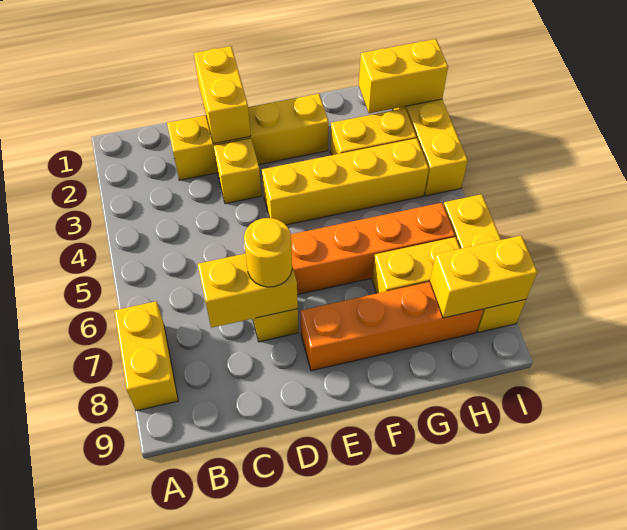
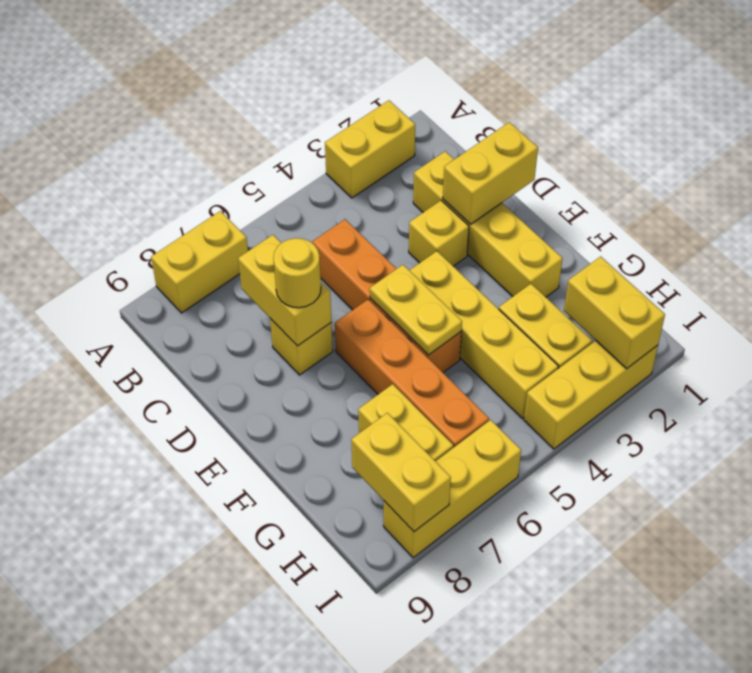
none -> yellow 1x2 brick [325,100,415,198]
none -> yellow 1x2 plate [370,265,462,355]
orange 1x4 brick [300,282,484,371] -> orange 1x4 brick moved to [312,219,462,372]

